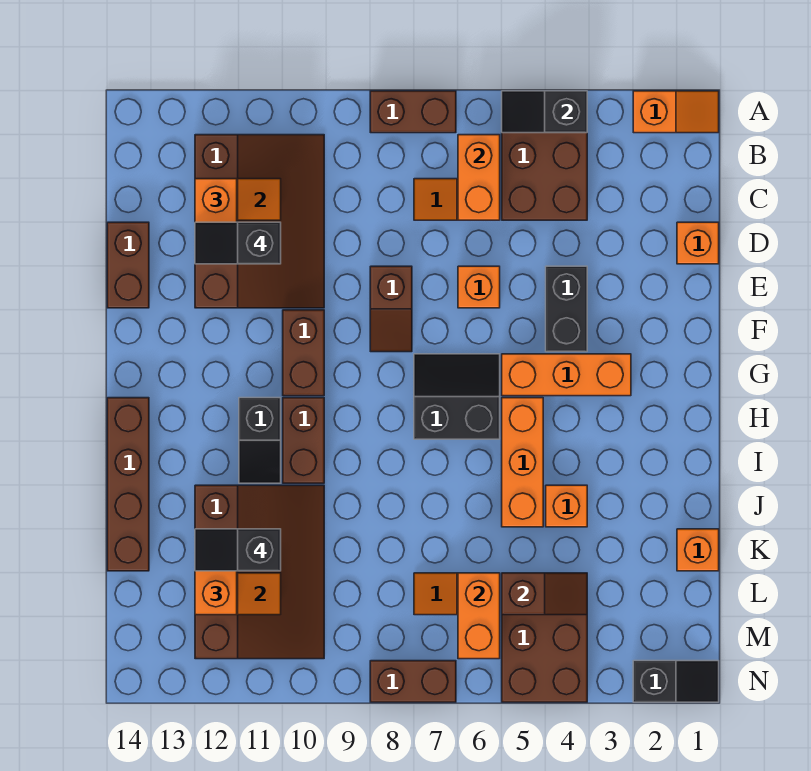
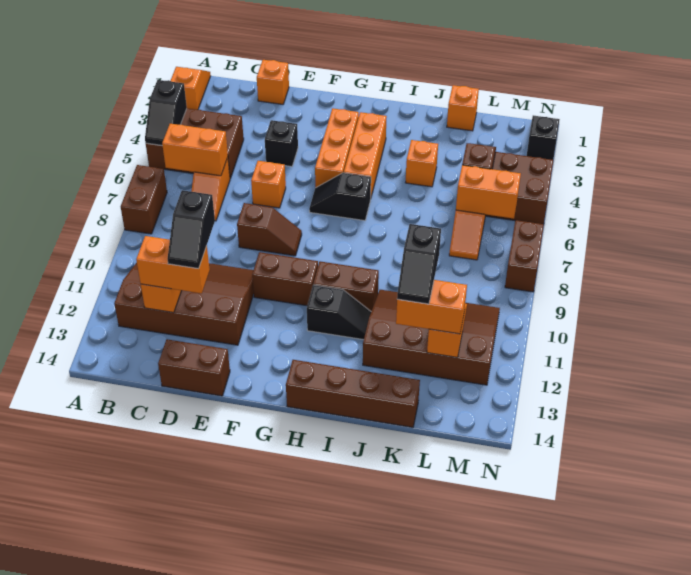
black 1x2 brick [546,266,587,352] -> black 1x1 brick [265,120,298,167]
black 2x2 slope [414,354,500,439] -> black 1x2 slope [309,173,371,221]
orange 1x3 brick [502,398,543,527] -> orange 1x3 brick turned to [344,112,387,196]

